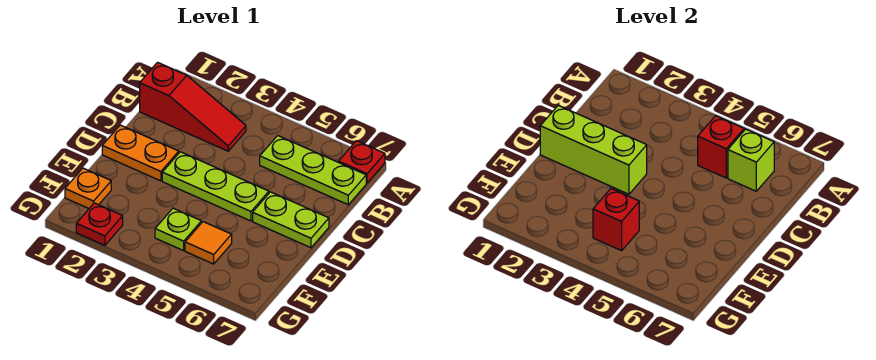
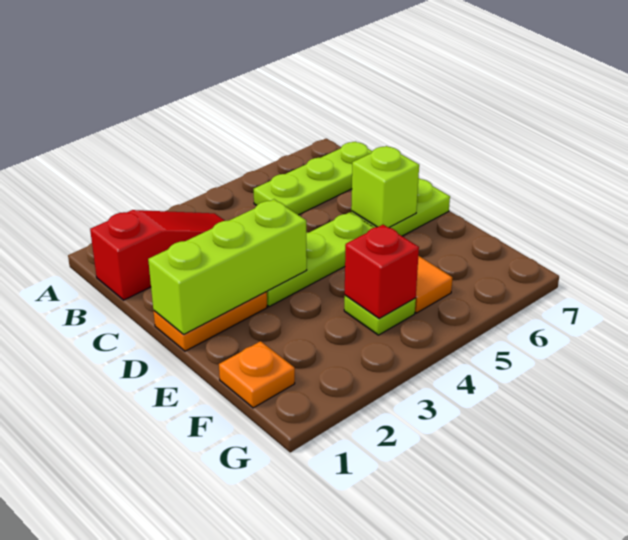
red 1x1 plate [339,141,385,183] -> none
red 1x1 brick [698,116,744,178] -> none
lime 1x1 brick [728,129,774,191] -> lime 1x1 brick moved to [351,146,419,227]
red 1x1 plate [76,203,123,245] -> none

